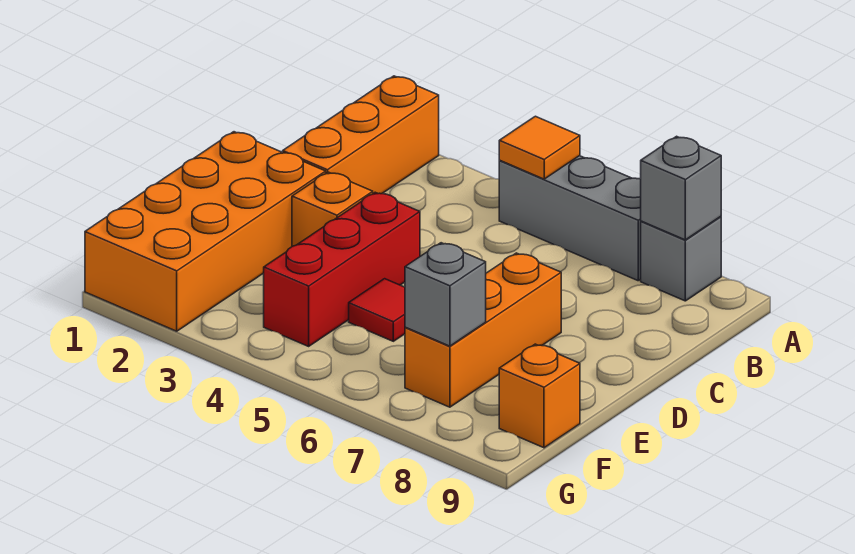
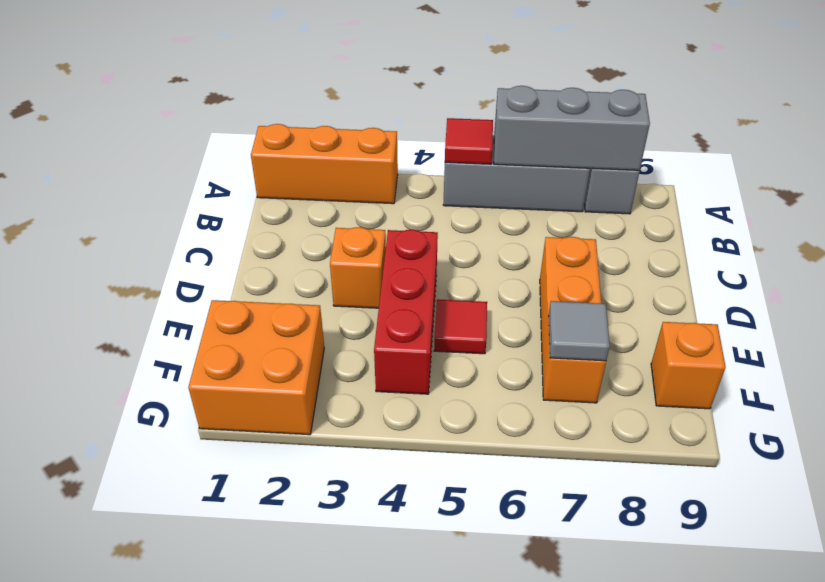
orange 1x3 brick [283,76,439,194] -> orange 1x3 brick turned to [251,124,398,204]
orange 1x1 tile [499,116,580,179] -> red 1x1 tile [445,118,493,164]
grey 1x1 brick [641,136,721,240] -> grey 1x3 brick [494,86,650,170]
orange 2x4 brick [85,132,326,331] -> orange 2x2 brick [188,300,324,435]
grey 1x1 brick [405,243,486,346] -> grey 1x1 tile [548,301,610,361]

